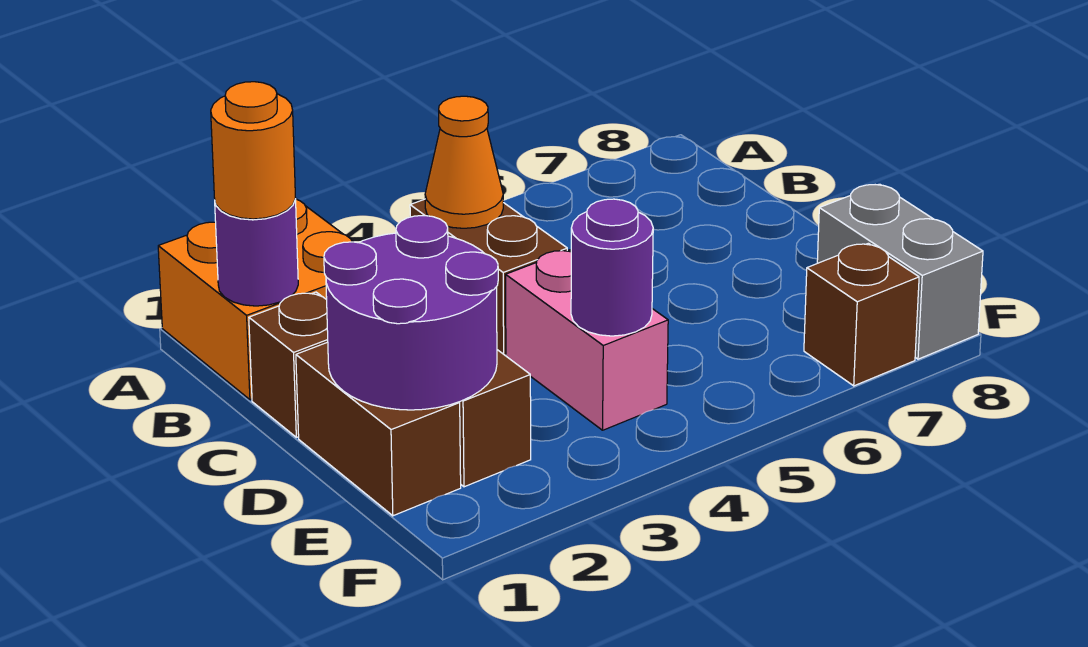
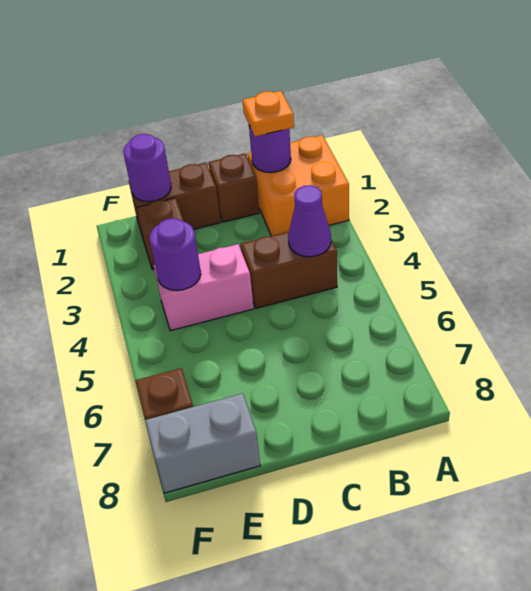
orange 1x1 round brick [211,82,295,219] -> orange 1x1 plate [243,91,294,137]
orange 1x1 cone [425,96,503,228] -> purple 1x1 cone [288,185,331,257]
purple 2x2 round brick [324,215,498,410] -> purple 1x1 round brick [123,134,171,202]

